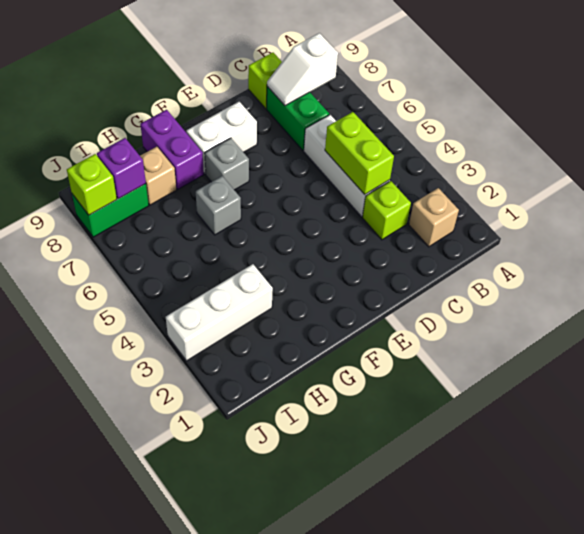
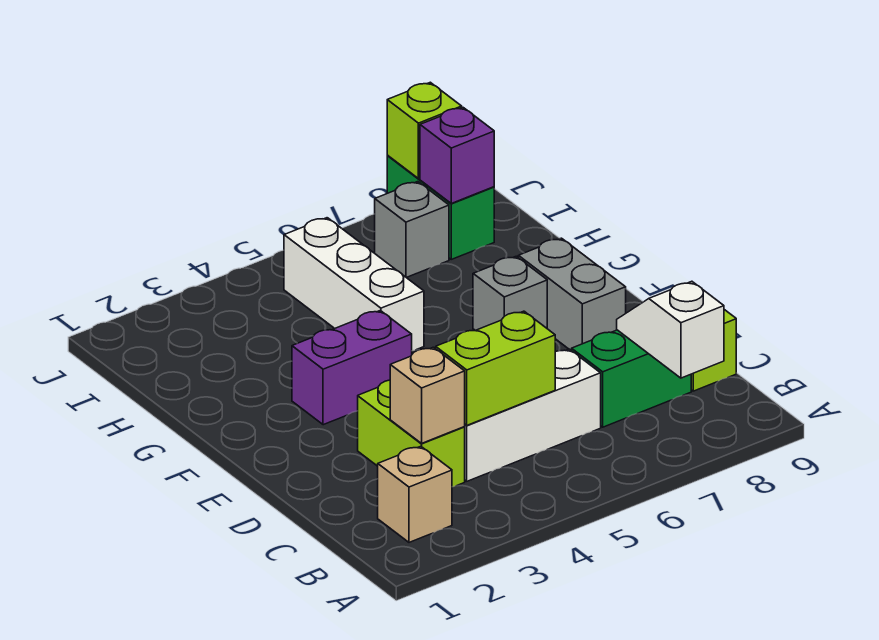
lime 1x1 brick [362,181,411,240] -> lime 1x2 brick [358,380,465,487]
white 1x2 brick [186,102,257,174] -> grey 1x2 brick [518,238,626,351]
grey 1x1 brick [196,176,241,235] -> grey 1x1 brick moved to [375,182,449,278]
purple 1x2 brick [140,110,204,189] -> purple 1x2 brick moved to [292,310,412,425]
white 1x3 brick [166,264,273,361] -> white 1x3 brick moved to [284,218,424,351]
tan 1x1 brick [140,147,176,205] -> tan 1x1 brick moved to [390,347,465,443]

